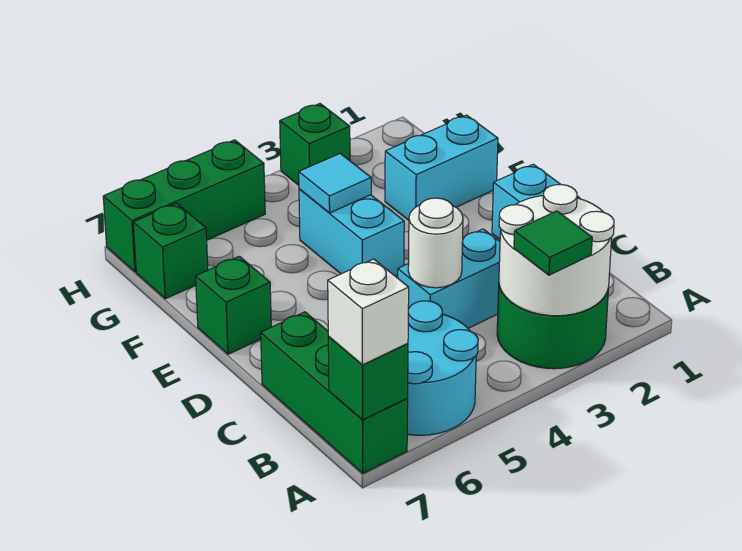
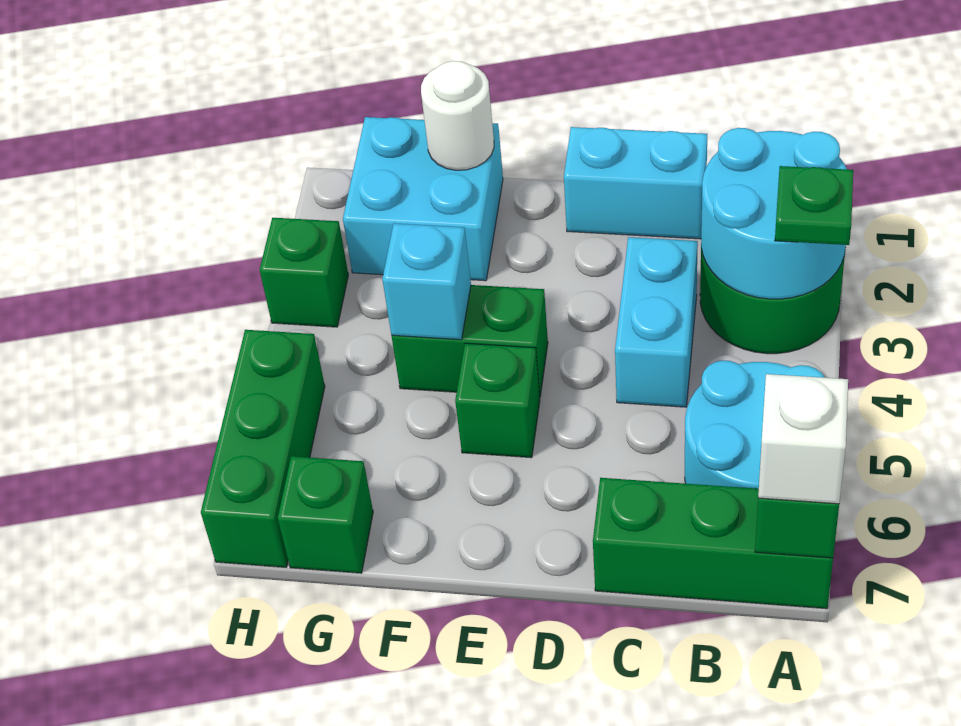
white 2x2 round brick [499,184,614,316] -> cyan 2x2 round brick [701,128,847,299]
green 1x1 tile [514,211,592,275] -> green 1x1 plate [775,166,853,245]
white 1x1 round brick [408,198,463,288] -> white 1x1 round brick moved to [421,61,494,170]
cyan 1x2 brick [299,189,404,276] -> green 1x2 brick [392,285,548,396]
green 1x1 brick [196,256,271,354] -> green 1x1 brick moved to [455,343,540,458]
cyan 1x2 brick [385,115,498,220] -> cyan 2x2 brick [343,117,503,281]
cyan 1x1 tile [299,154,371,213] -> cyan 1x1 brick [382,223,471,340]

